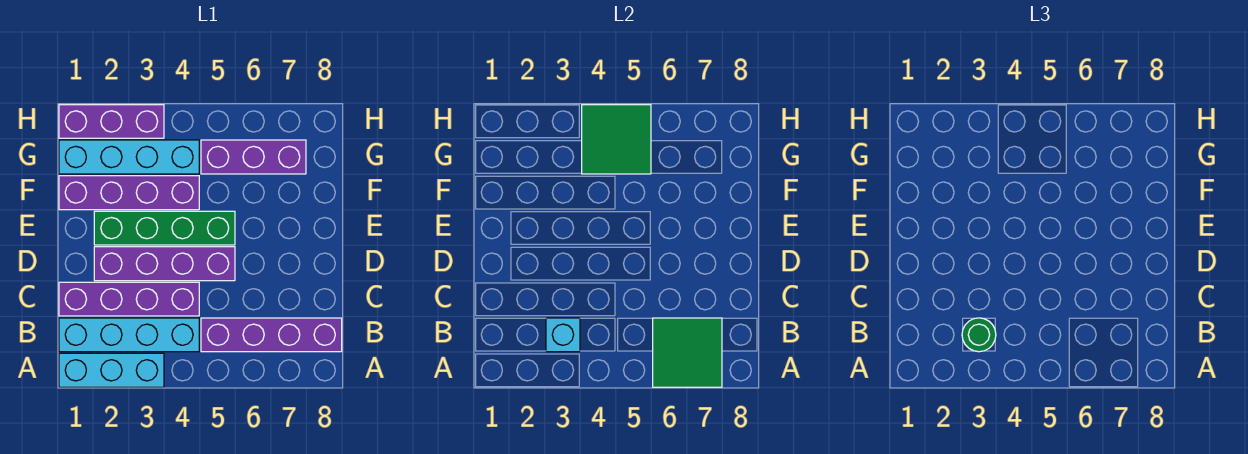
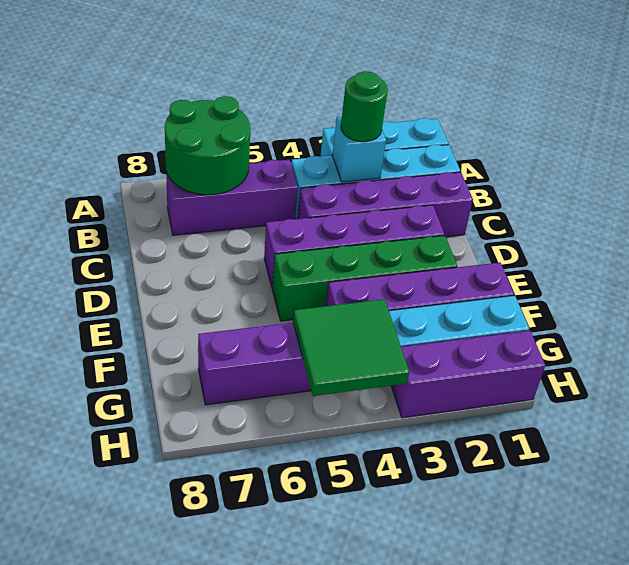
green 2x2 tile [653,318,722,387] -> green 2x2 round brick [165,96,251,195]
purple 1x4 brick [201,318,342,352] -> purple 1x3 brick [166,160,298,235]

